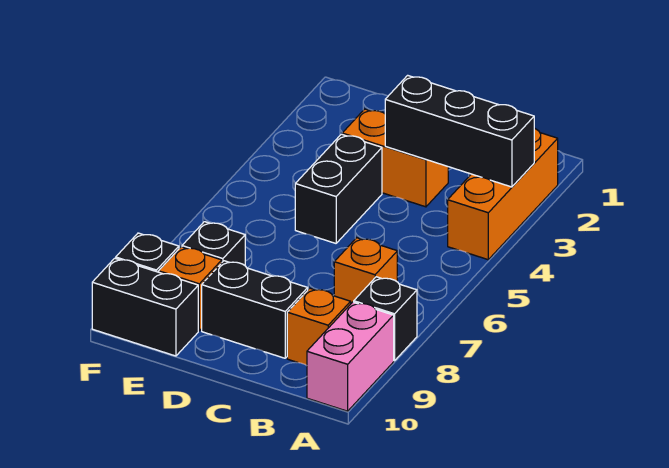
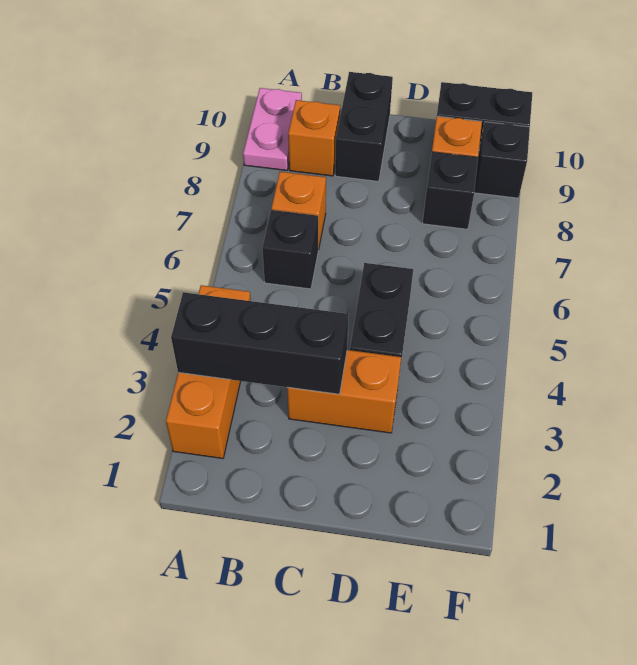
black 1x1 brick [354,277,417,361] -> black 1x1 brick moved to [262,210,318,289]
pink 1x2 brick [307,302,394,411] -> pink 1x2 plate [243,88,302,170]
black 1x2 brick [202,261,308,358] -> black 1x2 brick turned to [335,72,393,181]

